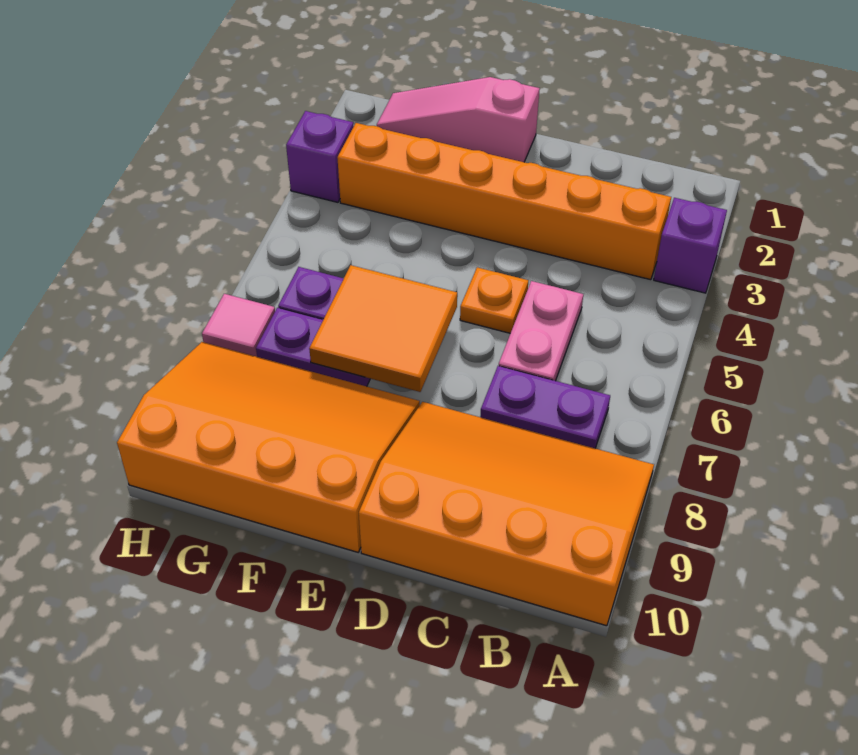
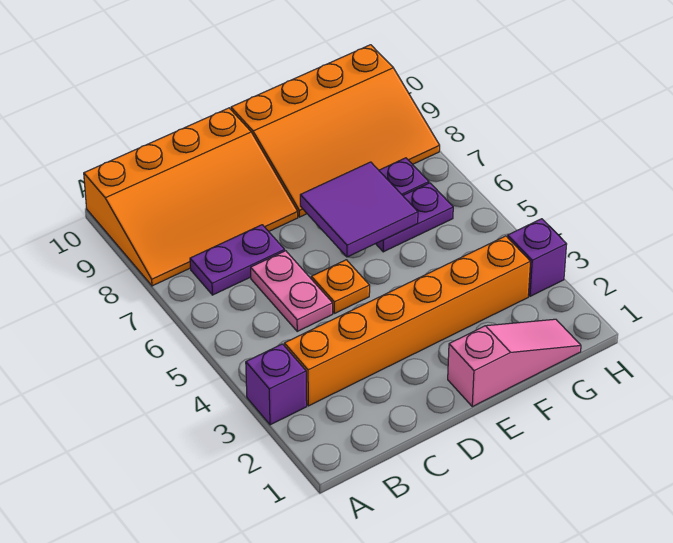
orange 2x2 tile [309,265,457,392] -> purple 2x2 tile [300,162,418,257]
pink 1x1 tile [202,294,275,357] -> none

